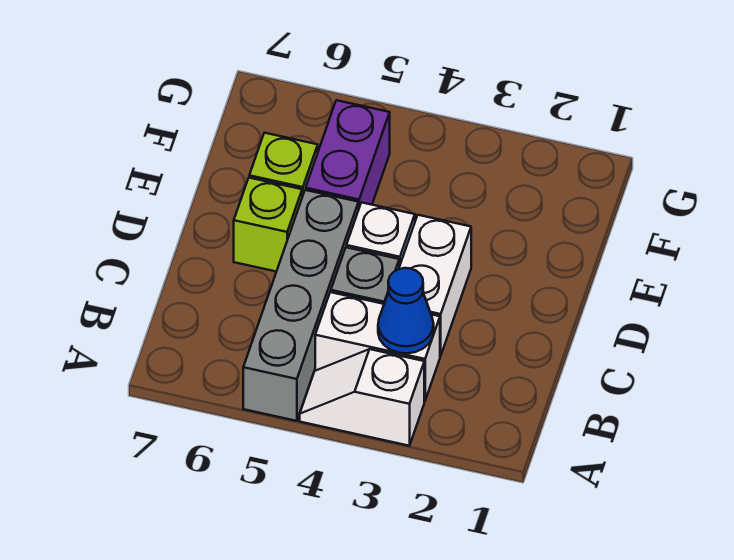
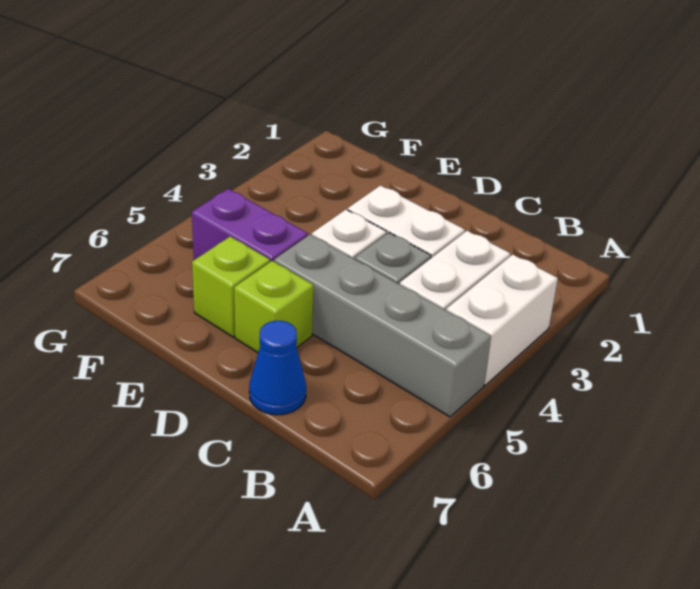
white 1x2 slope [300,349,424,446] -> white 1x2 brick [446,255,558,385]
blue 1x1 cone [378,268,434,353] -> blue 1x1 cone moved to [249,321,306,415]

